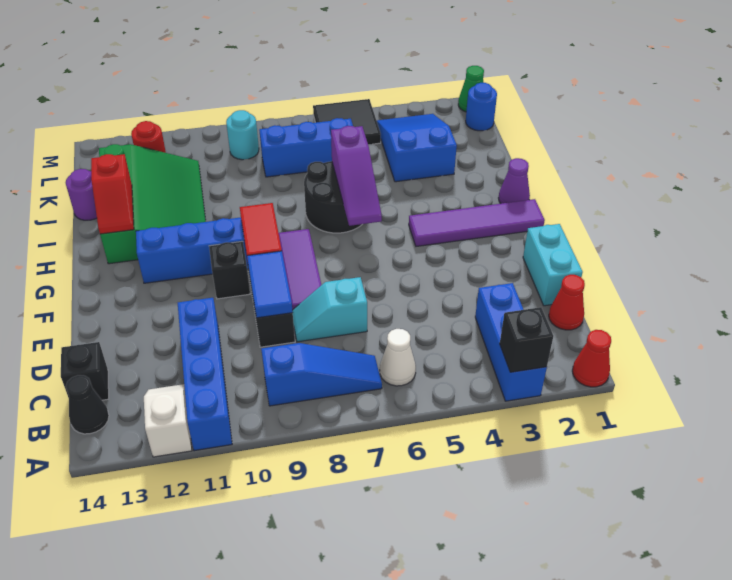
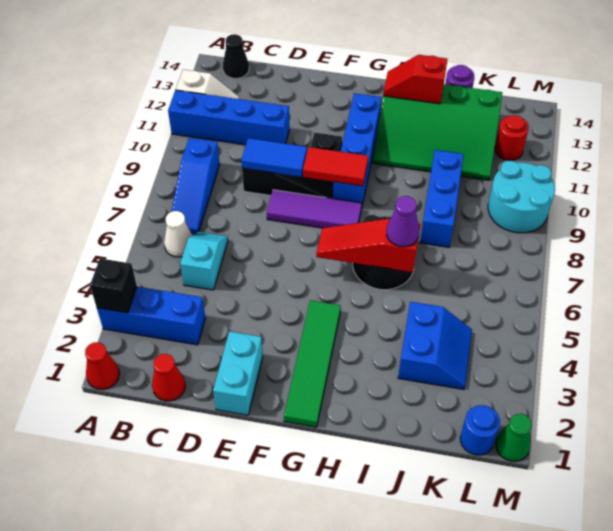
black 1x1 brick [61,342,109,400] -> none
cyan 1x2 brick [523,224,583,306] -> cyan 1x2 brick turned to [213,331,263,415]
cyan 1x2 slope [292,277,367,342] -> cyan 1x2 slope moved to [180,232,228,290]
purple 1x4 tile [409,199,545,246] -> green 1x4 tile [284,300,341,427]
purple 1x3 slope [331,126,382,226] -> red 1x3 slope [316,219,421,272]
purple 1x1 cone [499,158,530,204] -> purple 1x1 cone moved to [387,196,419,247]
blue 2x3 slope [377,114,457,182] -> blue 2x2 slope [398,302,472,389]
blue 1x3 brick [260,118,353,177] -> blue 1x3 brick moved to [420,150,464,247]
black 2x2 tile [313,99,381,144] -> none
cyan 1x1 round brick [226,110,259,160] -> cyan 2x2 round brick [488,161,555,233]

